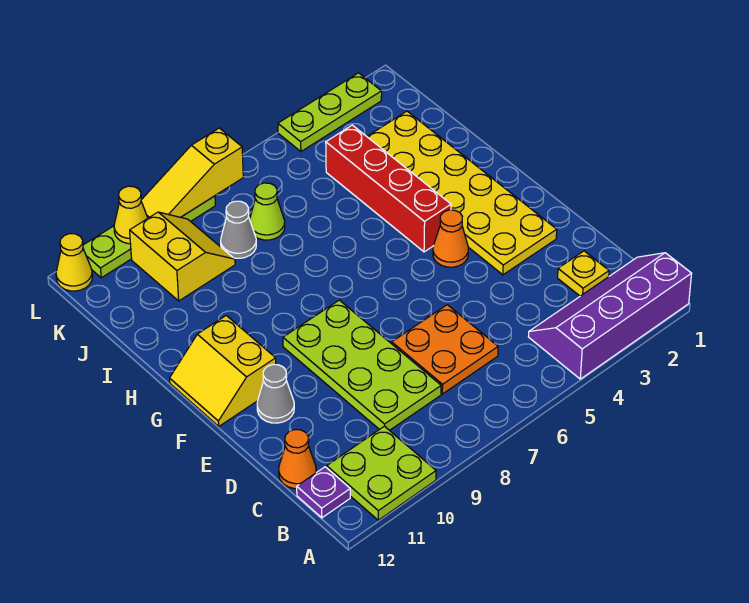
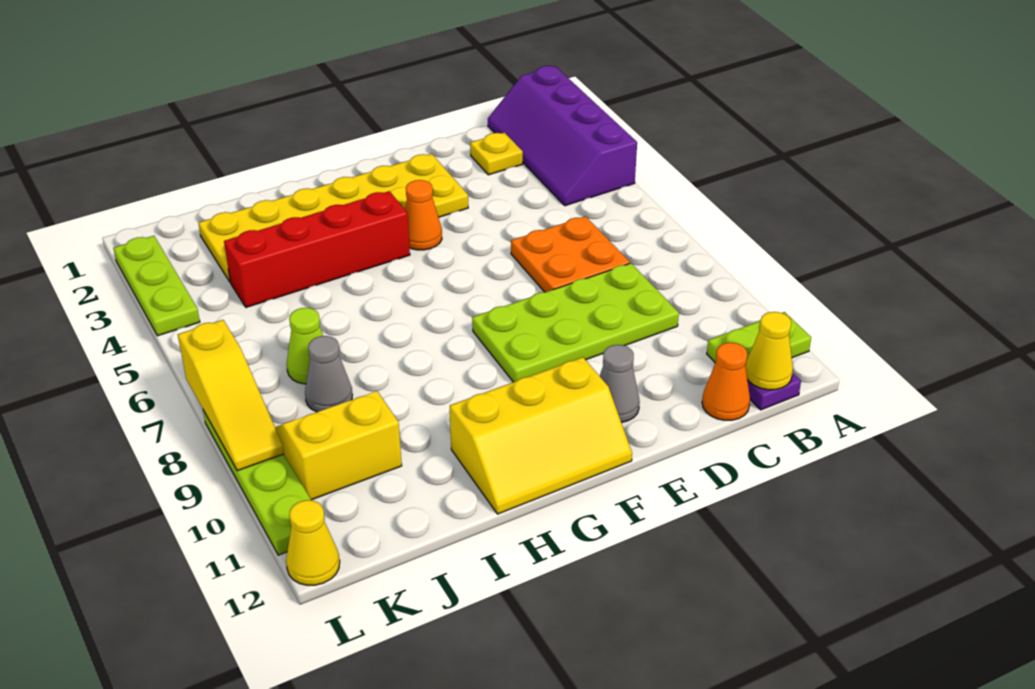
lime 2x2 plate [327,426,436,520] -> lime 1x2 plate [707,312,811,363]
yellow 2x2 slope [170,316,276,426] -> yellow 2x3 slope [450,357,632,514]
yellow 1x1 cone [114,186,148,244] -> yellow 1x1 cone moved to [745,312,793,390]

